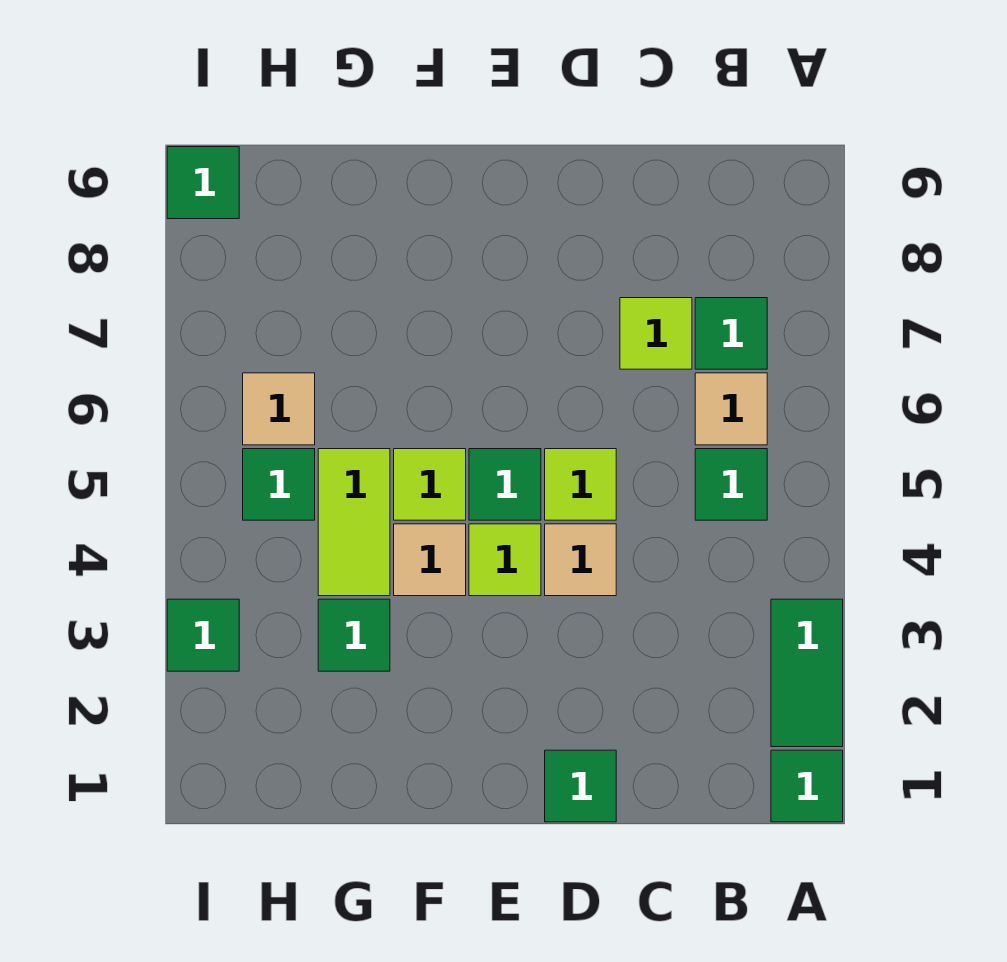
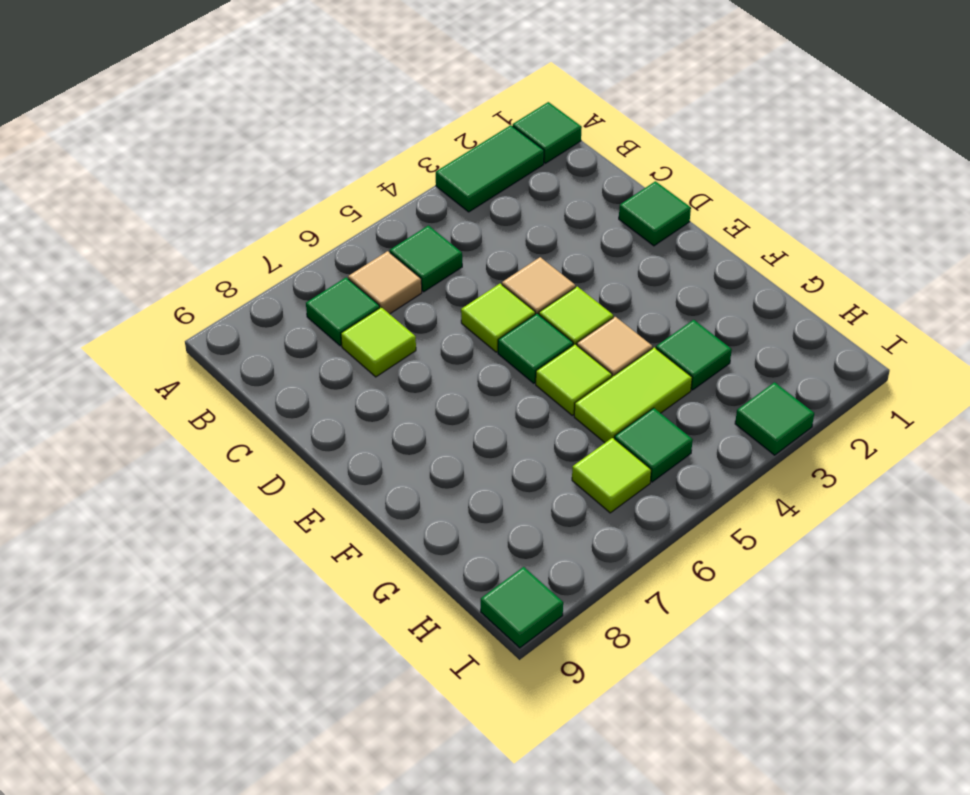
tan 1x1 tile [243,373,315,445] -> lime 1x1 tile [572,438,651,513]

